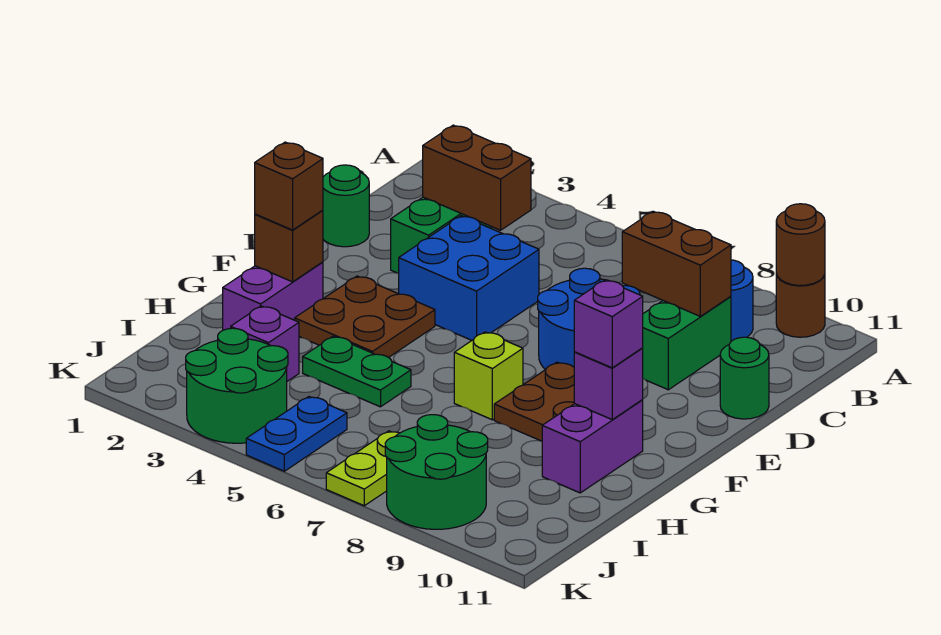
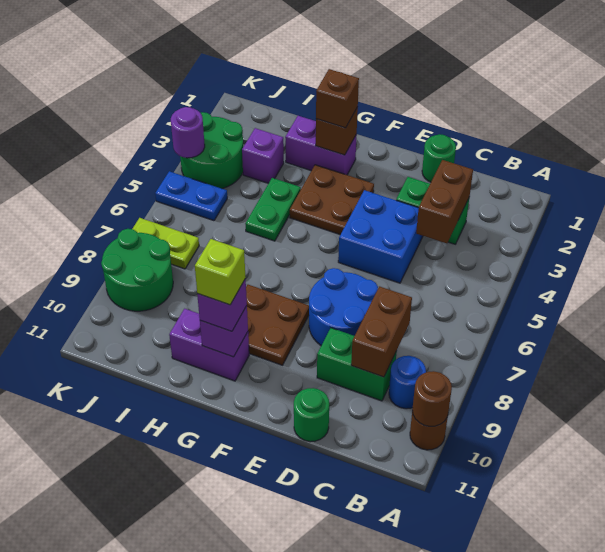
lime 1x1 brick [454,332,523,420] -> lime 1x1 brick moved to [195,239,246,305]
none -> purple 1x1 round brick [171,107,205,158]

